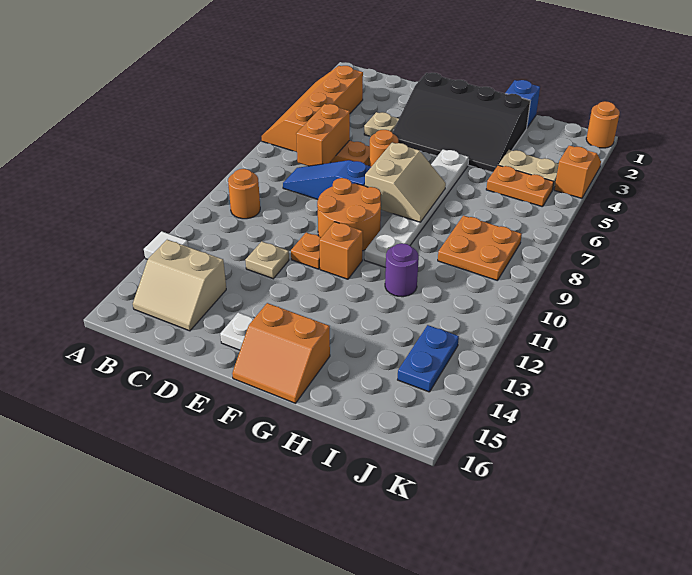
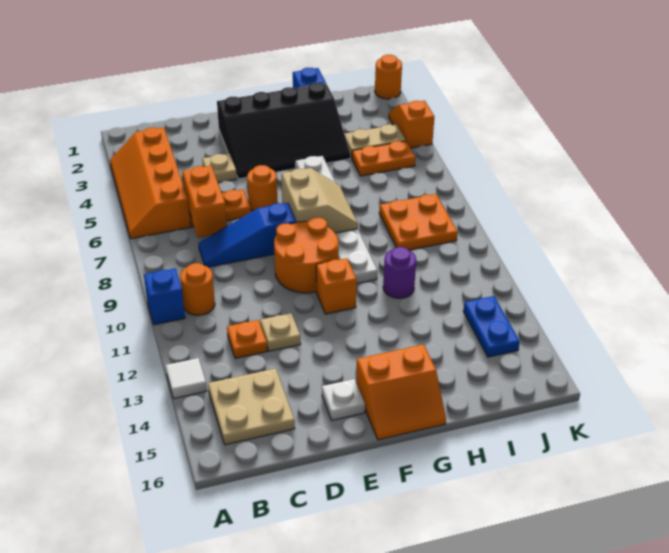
none -> blue 1x1 brick [144,268,185,325]
tan 2x2 slope [133,240,226,331] -> tan 2x2 plate [208,369,295,445]
orange 1x1 plate [291,233,321,269] -> orange 1x1 plate moved to [227,320,267,358]

